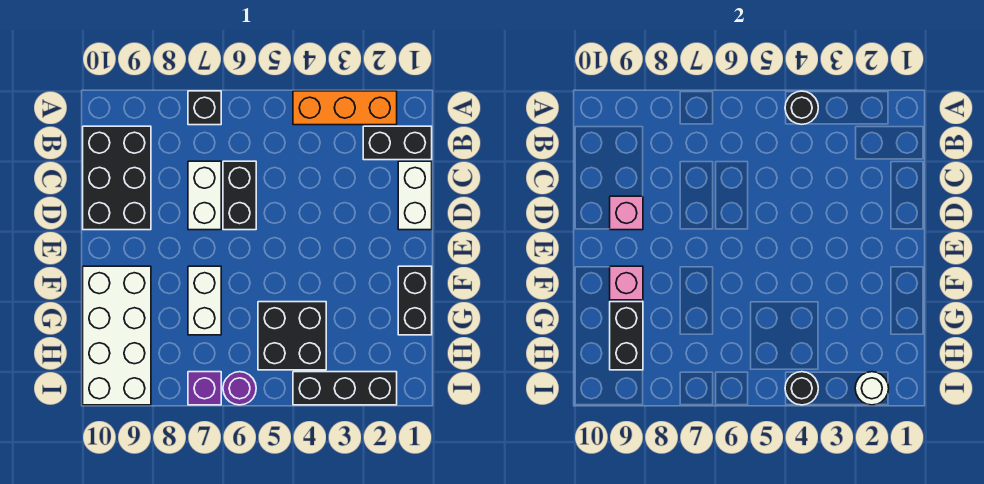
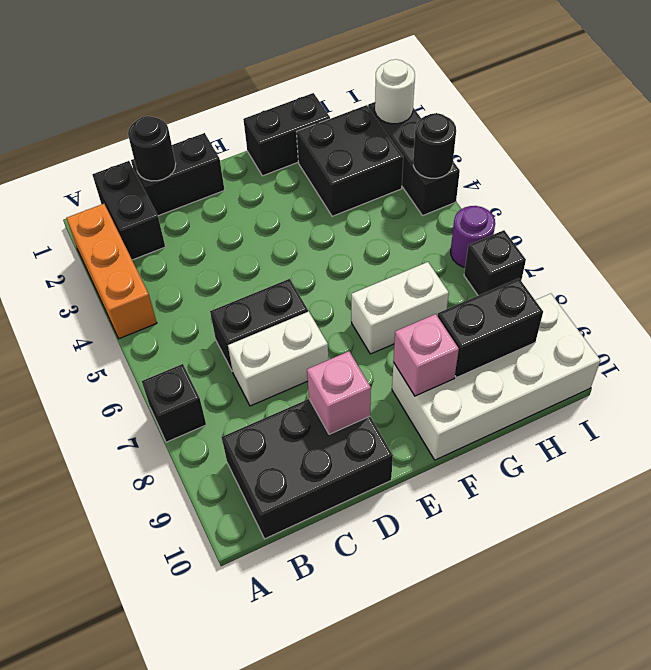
black 1x1 round brick [785,91,818,124] -> black 1x1 round brick moved to [128,116,176,181]
white 1x2 brick [398,161,432,230] -> black 1x2 brick [131,133,224,216]
black 2x2 brick [258,302,326,370] -> black 2x2 brick moved to [297,105,403,216]
purple 1x1 brick [188,372,221,405] -> black 1x1 brick [464,230,526,296]

